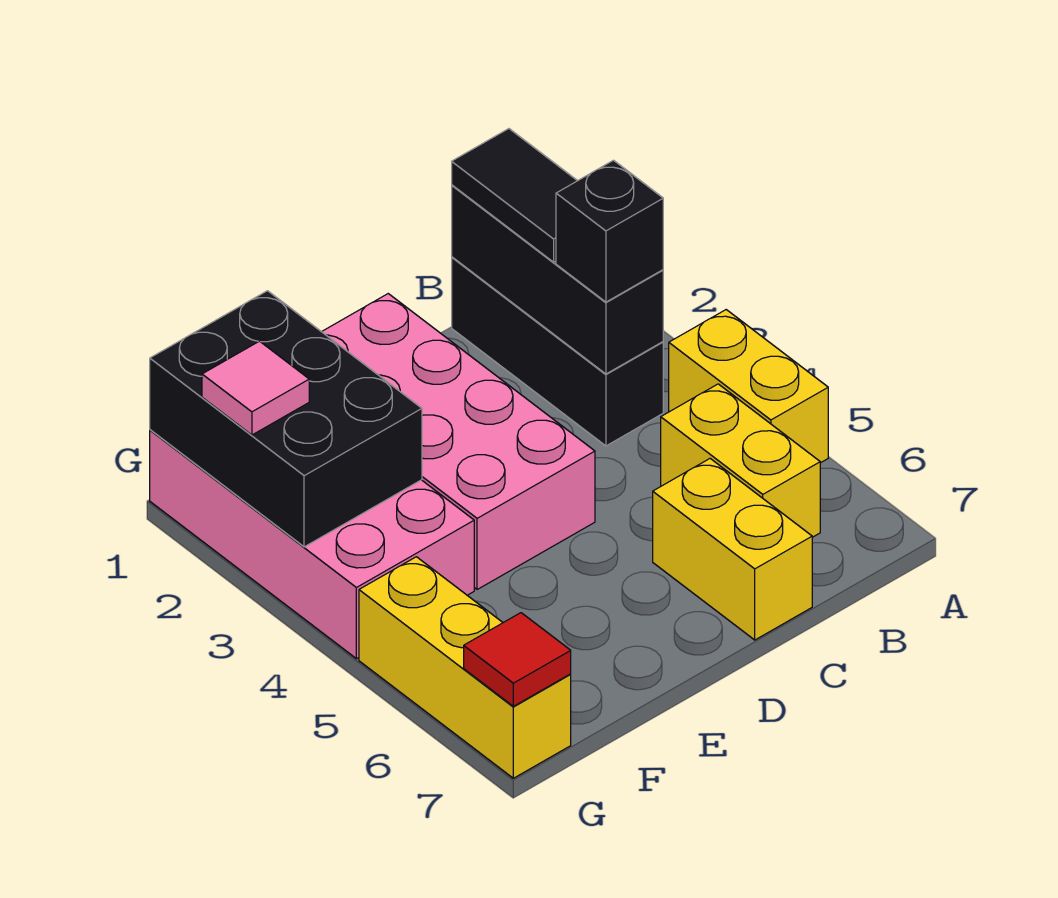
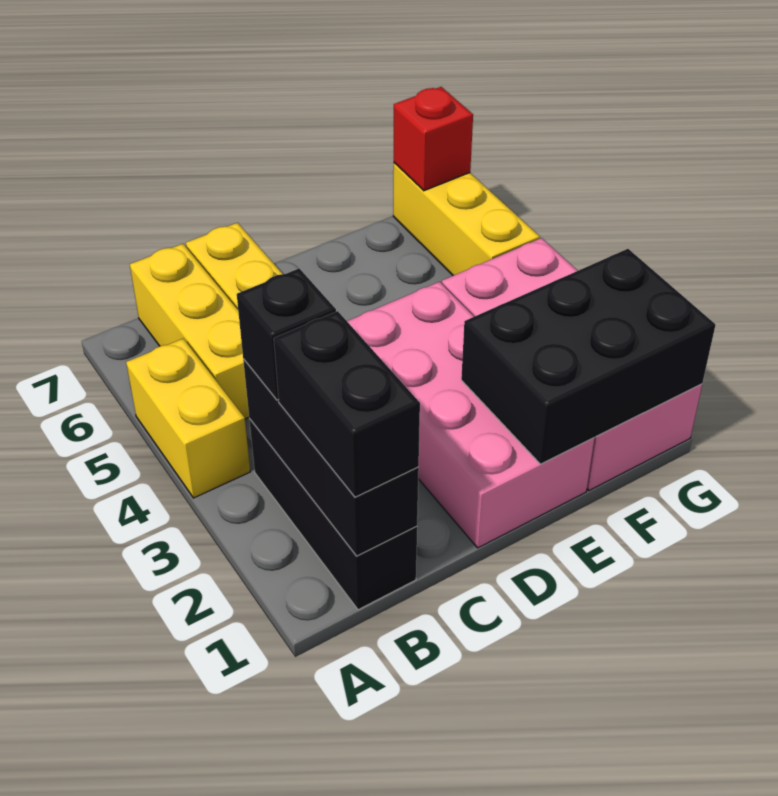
black 1x2 tile [452,129,577,262] -> black 1x2 brick [274,311,420,497]
yellow 1x2 brick [661,384,820,537] -> yellow 1x3 brick [130,244,249,419]
black 2x3 brick [150,291,422,547] -> black 2x3 brick turned to [461,249,715,464]
pink 1x1 tile [202,341,309,435] -> none
red 1x1 tile [464,613,571,706] -> red 1x1 brick [394,87,473,191]

